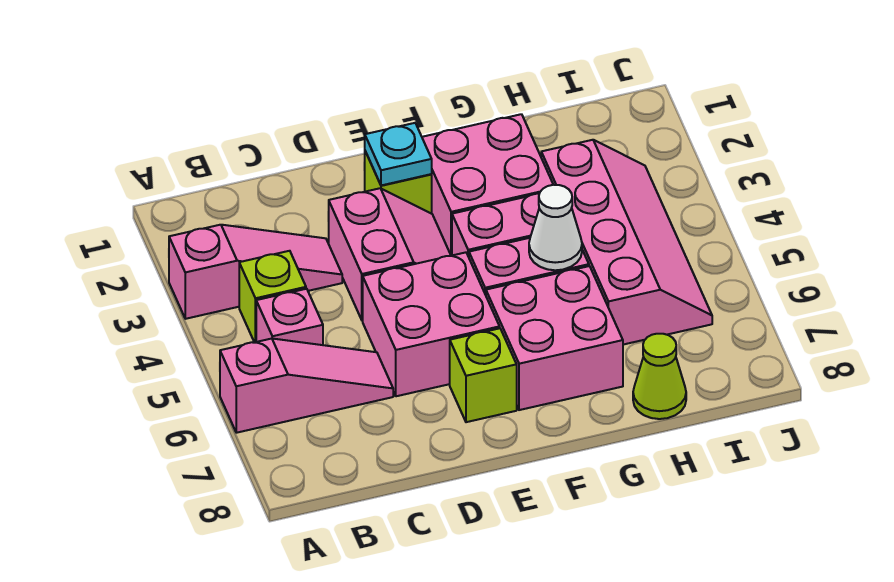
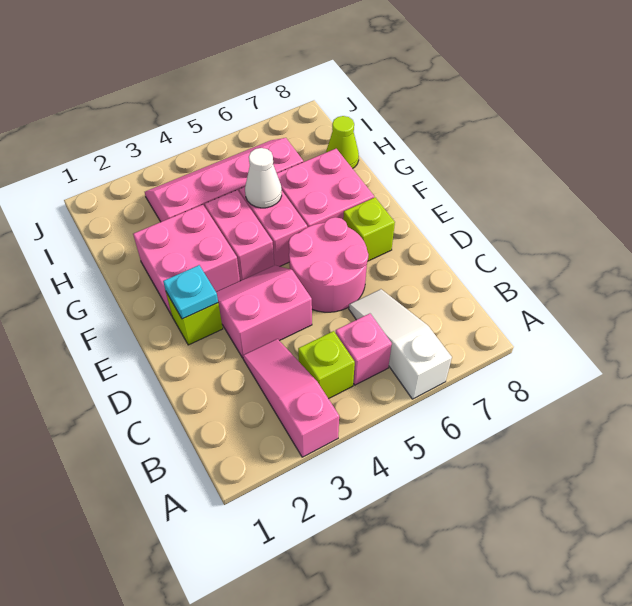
pink 1x3 slope [220,339,393,433] -> white 1x3 slope [349,289,452,399]
pink 2x2 brick [363,252,500,396] -> pink 2x2 round brick [289,217,368,312]

